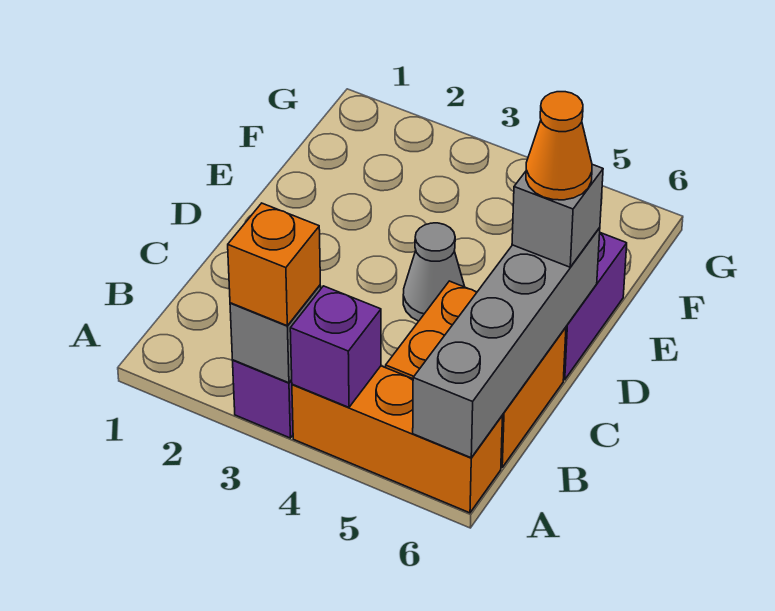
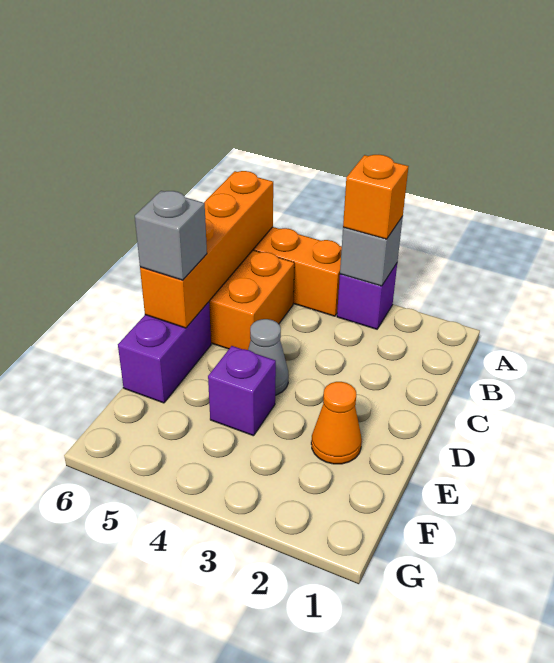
purple 1x1 brick [290,286,381,407] -> purple 1x1 brick moved to [208,346,276,436]
grey 1x4 brick [413,228,600,458] -> orange 1x4 brick [140,171,273,328]
orange 1x1 cone [526,92,592,200] -> orange 1x1 cone moved to [311,382,362,464]

